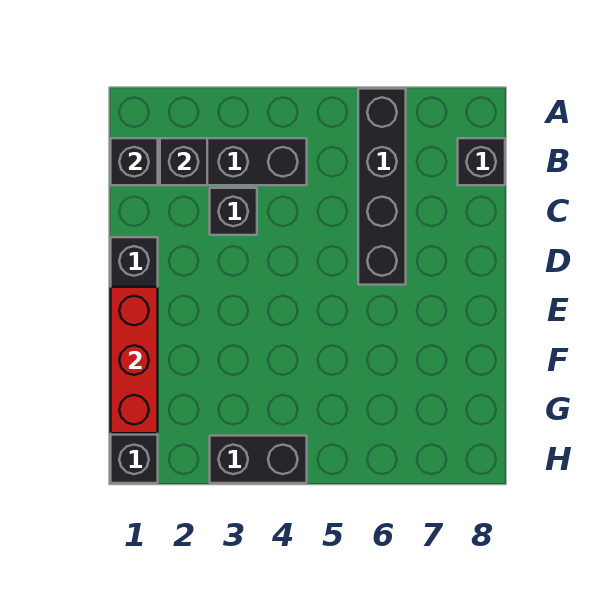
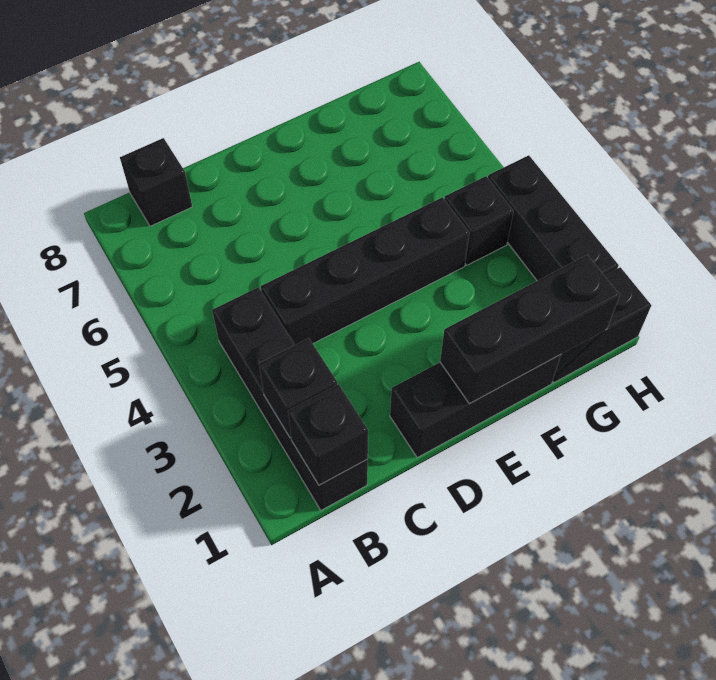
black 1x4 brick [358,89,406,285] -> black 1x4 brick moved to [261,197,470,345]
black 1x1 brick [210,188,257,235] -> black 1x1 brick moved to [444,176,514,265]
red 1x3 brick [111,287,158,433] -> black 1x3 brick [440,255,620,404]
black 1x2 brick [210,436,307,483] -> black 1x3 brick [488,155,619,281]

